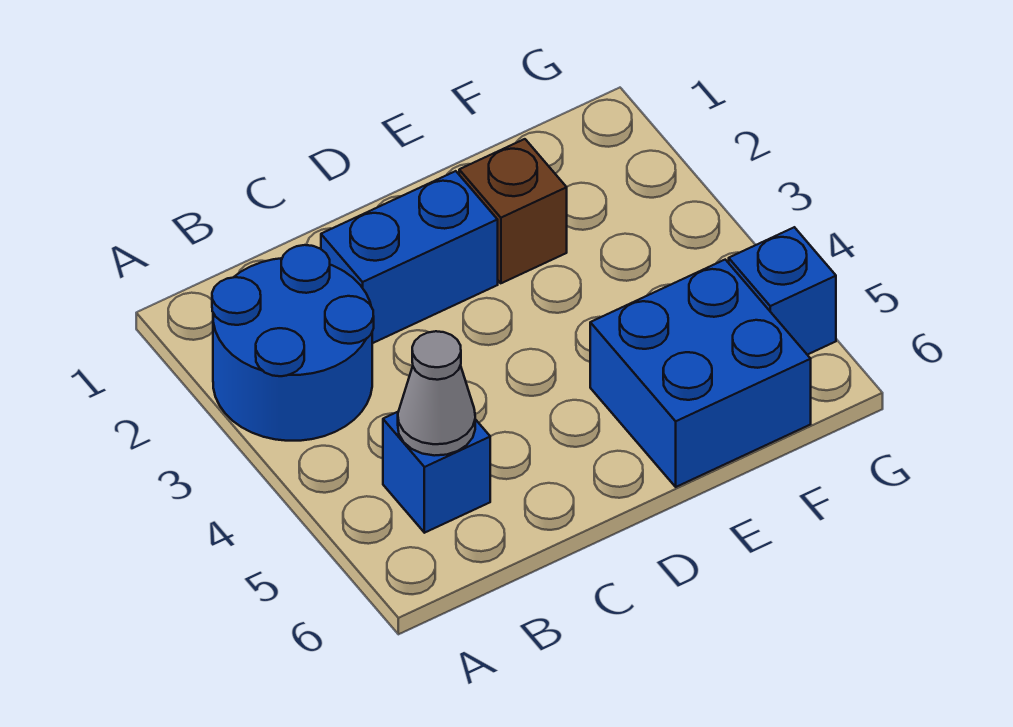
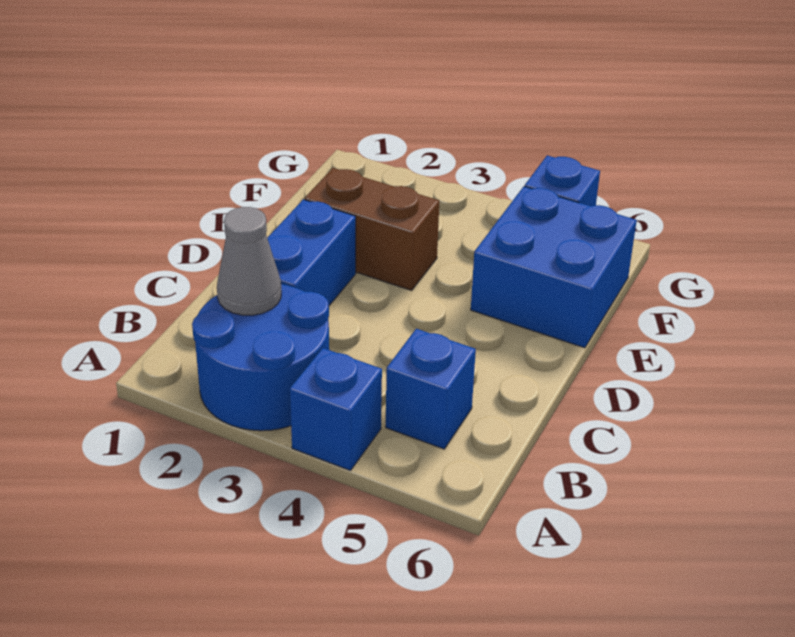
none -> blue 1x1 brick [290,348,382,471]
grey 1x1 cone [398,331,475,456] -> grey 1x1 cone moved to [217,207,282,315]
brown 1x1 brick [459,139,567,283] -> brown 1x2 brick [305,168,439,290]

